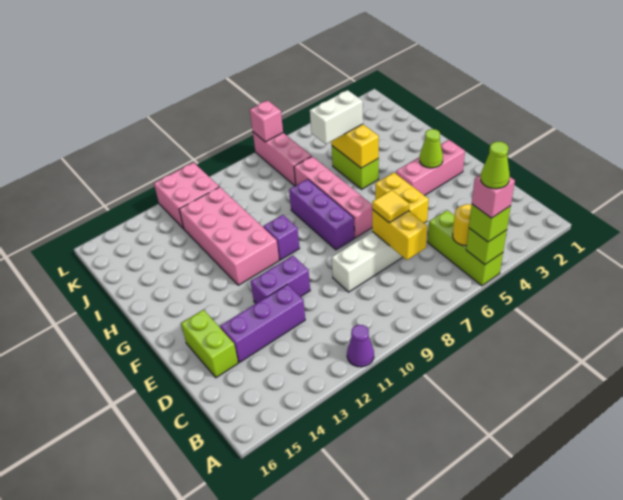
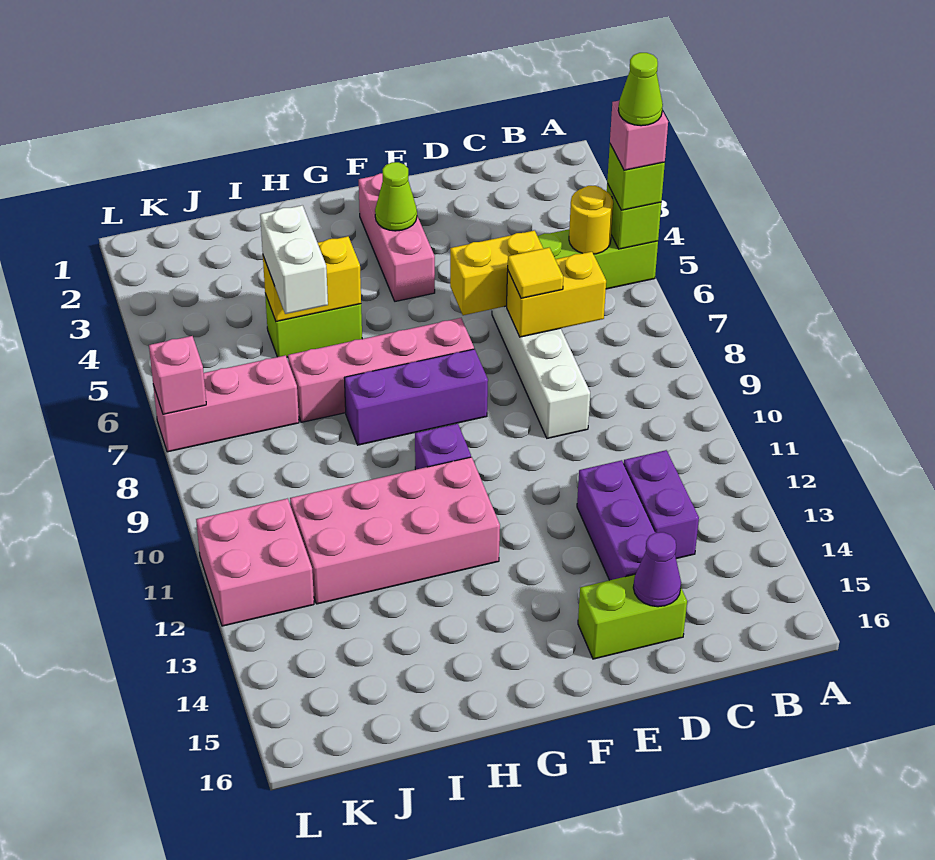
purple 1x1 cone [347,325,374,367] -> purple 1x1 cone moved to [633,532,681,607]
purple 1x2 brick [251,256,310,303] -> purple 1x2 brick moved to [624,450,699,559]

